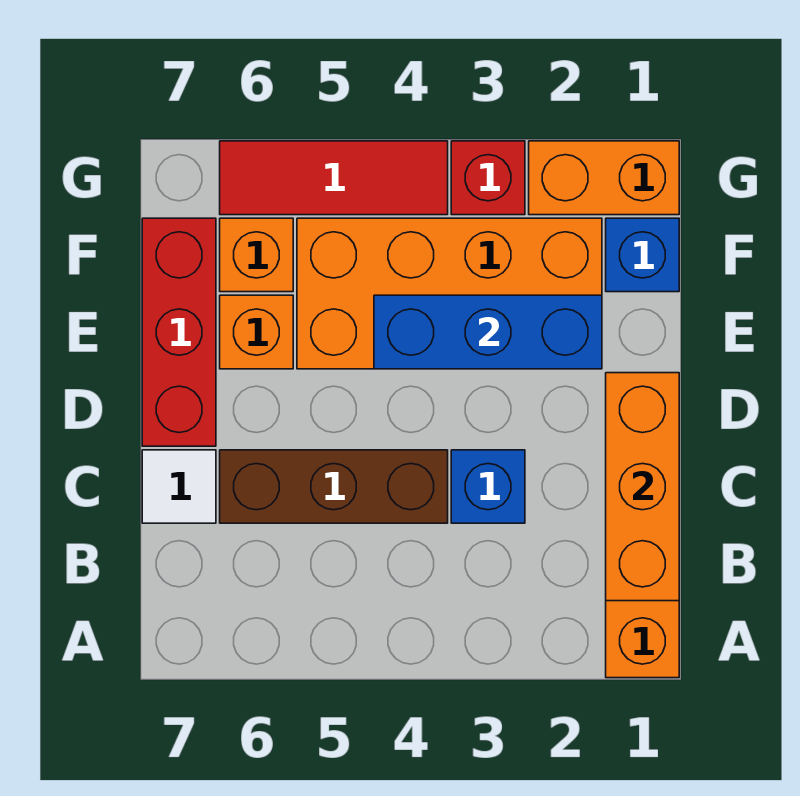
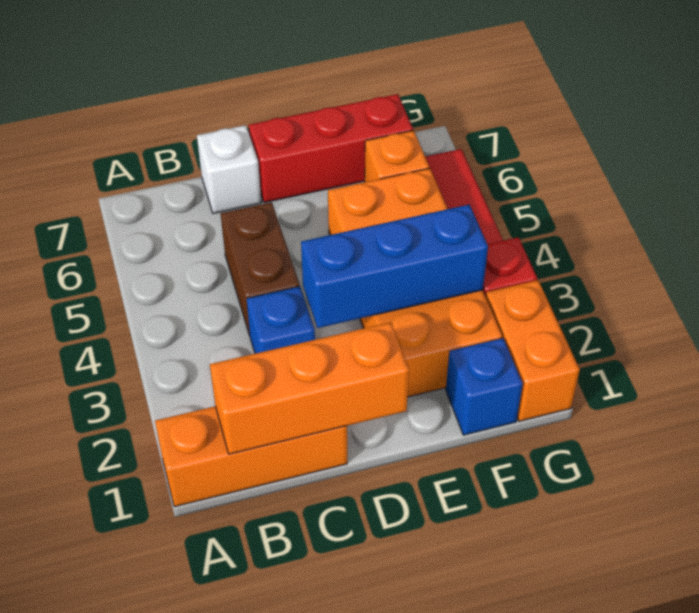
brown 1x3 brick [220,450,448,523] -> brown 1x2 brick [221,202,300,336]
white 1x1 tile [142,450,216,523] -> white 1x1 brick [197,125,261,213]
blue 1x3 brick [374,295,602,369] -> blue 1x3 brick turned to [301,205,488,328]
orange 1x1 brick [220,295,293,369] -> none

